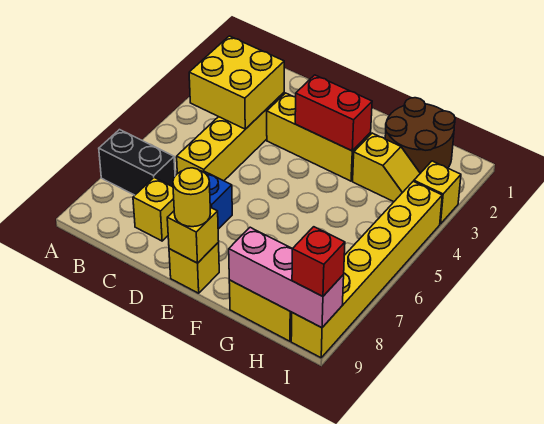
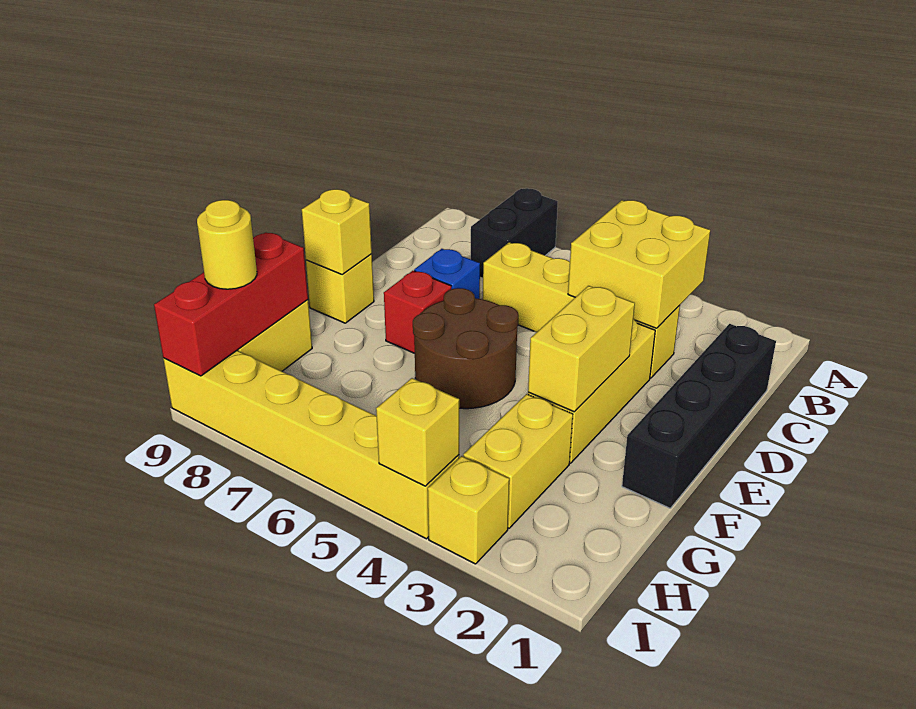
none -> black 1x4 brick [622,324,776,508]
yellow 1x1 brick [133,178,174,241] -> yellow 1x1 brick moved to [376,378,459,486]
red 1x2 brick [295,75,372,151] -> yellow 1x2 brick [528,286,635,412]
yellow 1x1 round brick [173,168,210,227] -> yellow 1x1 round brick moved to [197,200,257,289]
brown 2x2 round brick [385,98,455,173] -> brown 2x2 round brick moved to [413,288,519,409]
yellow 1x2 slope [353,133,420,202] -> yellow 1x2 brick [463,394,573,528]
pink 1x3 brick [229,227,344,328] -> red 1x3 brick [154,232,308,376]
red 1x1 brick [292,227,345,296] -> red 1x1 brick moved to [384,271,451,353]

